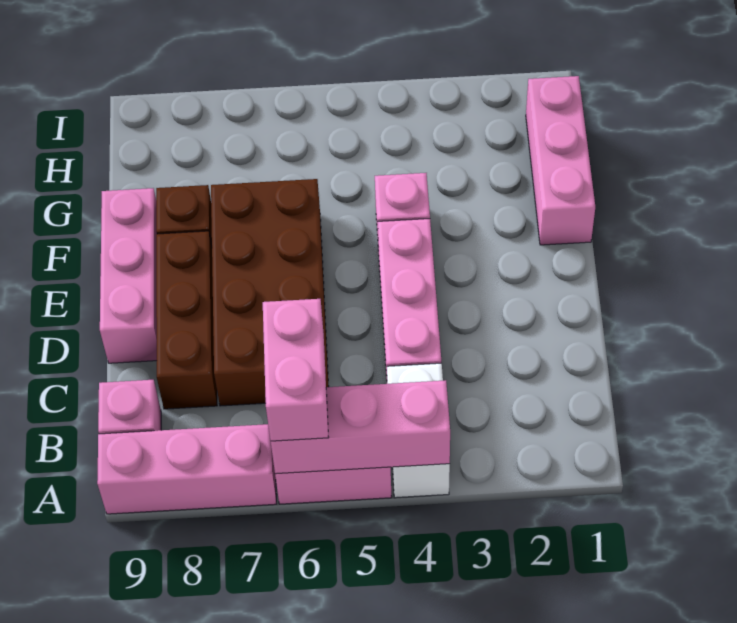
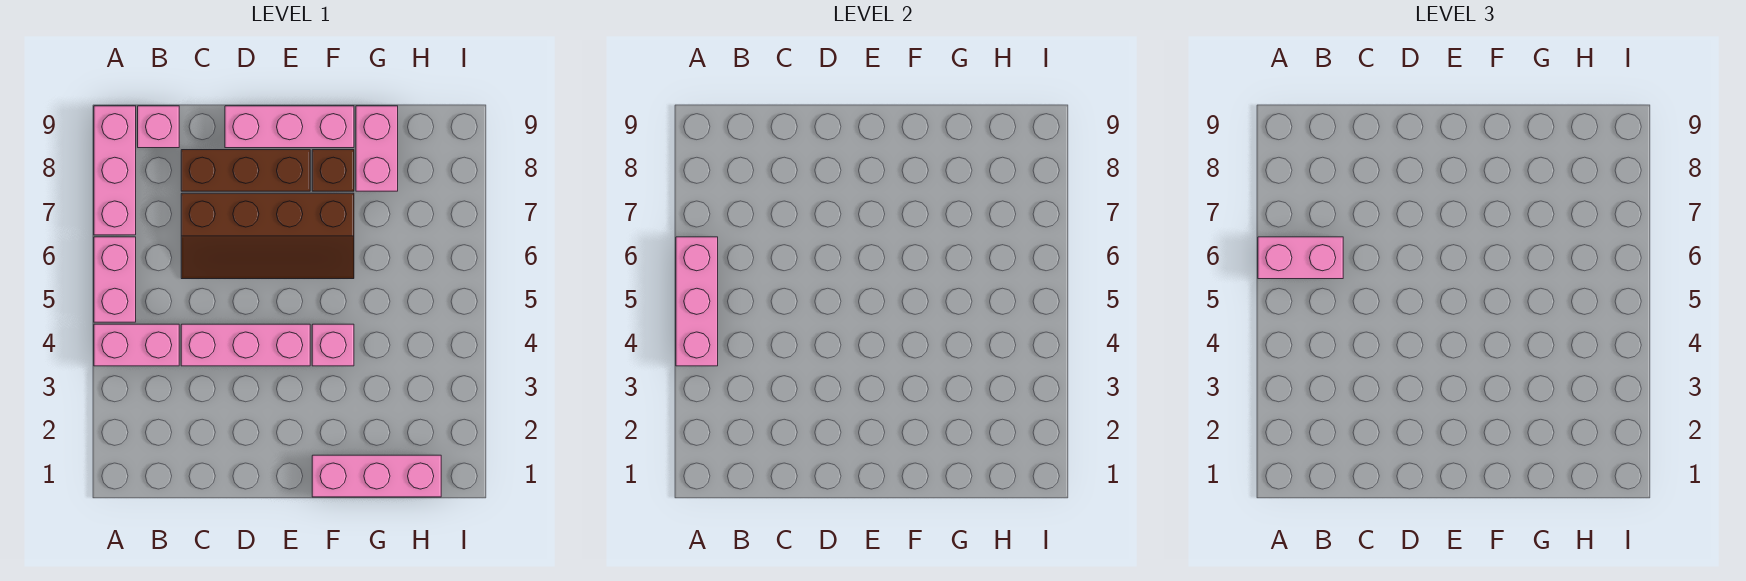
white 1x2 brick [387,363,450,498] -> pink 1x2 brick [94,324,179,366]
brown 2x4 brick [211,179,329,406] -> brown 2x4 slope [181,193,354,279]
none -> pink 1x2 brick [356,106,398,191]

